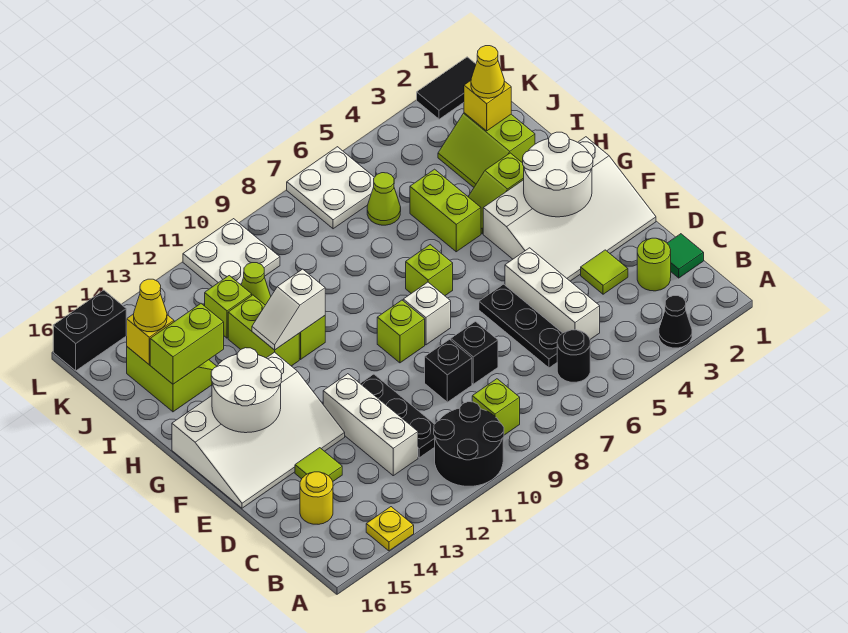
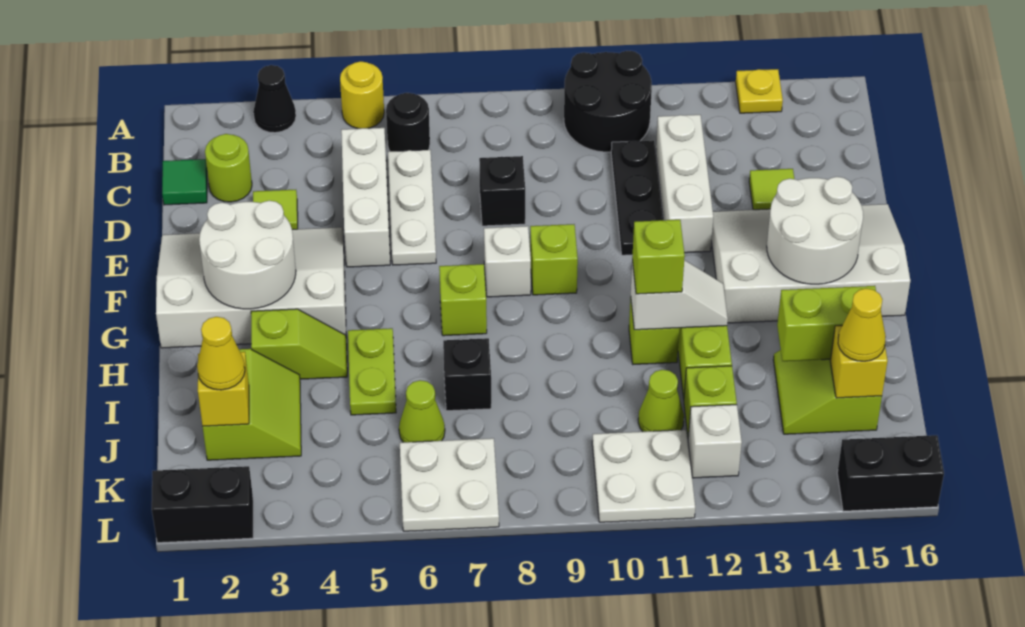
lime 1x1 brick [472,379,520,435] -> lime 1x1 brick moved to [632,220,685,294]
black 1x3 plate [479,284,562,368] -> white 1x3 plate [388,150,436,265]
yellow 1x1 round brick [300,472,333,524] -> yellow 1x1 round brick moved to [340,61,384,129]
black 1x1 brick [425,339,472,402] -> black 1x1 brick moved to [443,338,491,411]
lime 1x2 brick [410,169,481,252] -> lime 1x2 plate [348,328,396,415]
none -> white 1x1 brick [688,405,742,478]
black 1x2 tile [417,57,476,119] -> black 1x2 brick [152,466,253,543]

